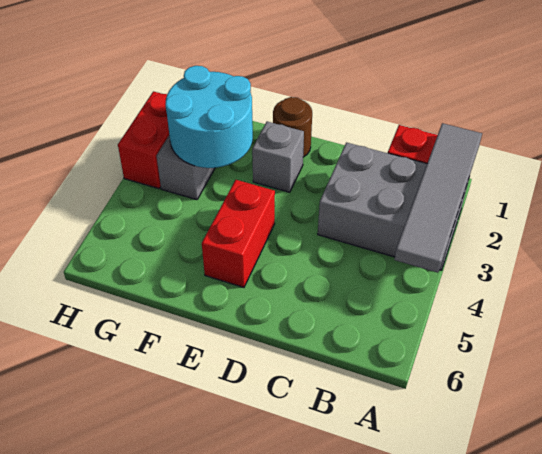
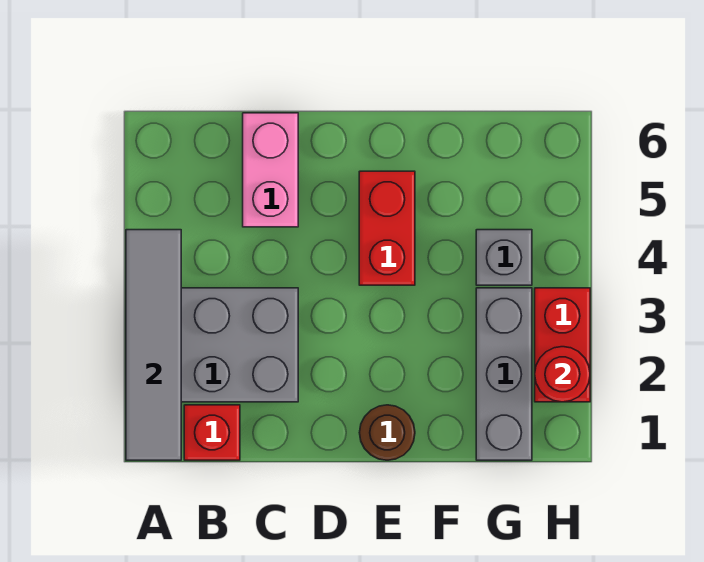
none -> pink 1x2 brick [243,113,298,227]
grey 1x1 brick [252,122,304,192] -> grey 1x1 brick moved to [476,230,532,285]
cyan 2x2 round brick [165,66,253,168] -> none
none -> red 1x1 round brick [535,347,590,402]

